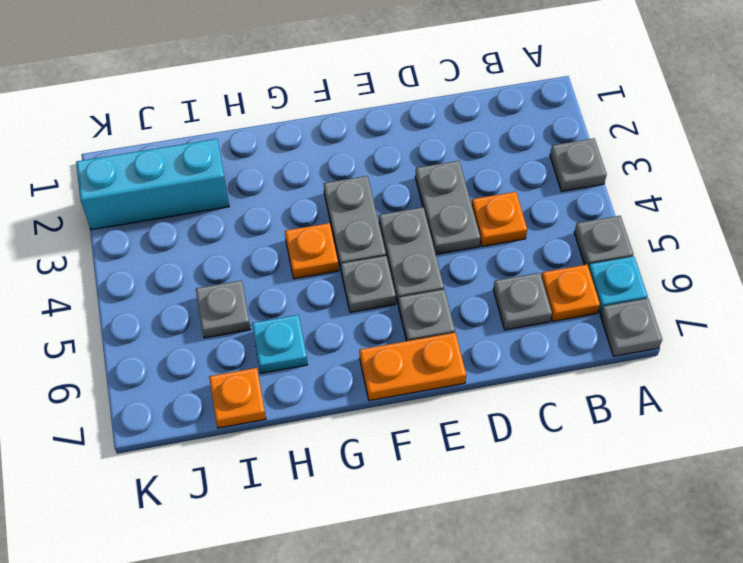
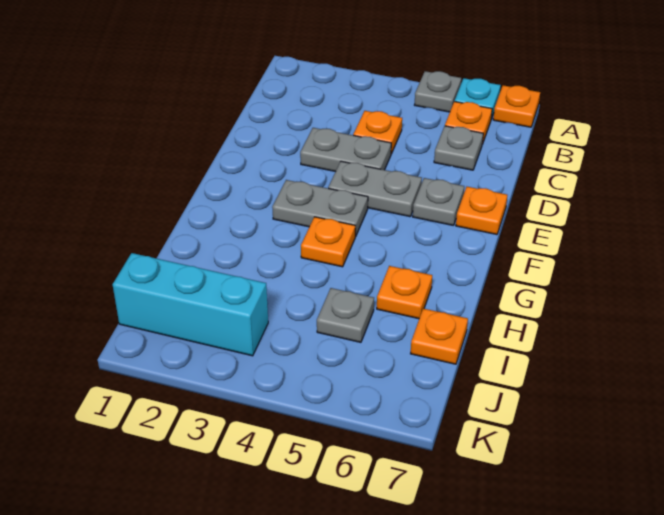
grey 1x1 plate [550,138,607,192] -> none
grey 1x1 plate [600,298,662,356] -> orange 1x1 plate [493,85,540,127]
orange 1x2 plate [359,333,466,401] -> orange 1x1 plate [456,187,507,235]
grey 1x1 plate [341,256,396,312] -> none
cyan 1x1 plate [252,315,308,373] -> orange 1x1 plate [377,266,432,319]
cyan 1x3 brick [76,139,229,230] -> cyan 1x3 brick turned to [113,253,268,356]

